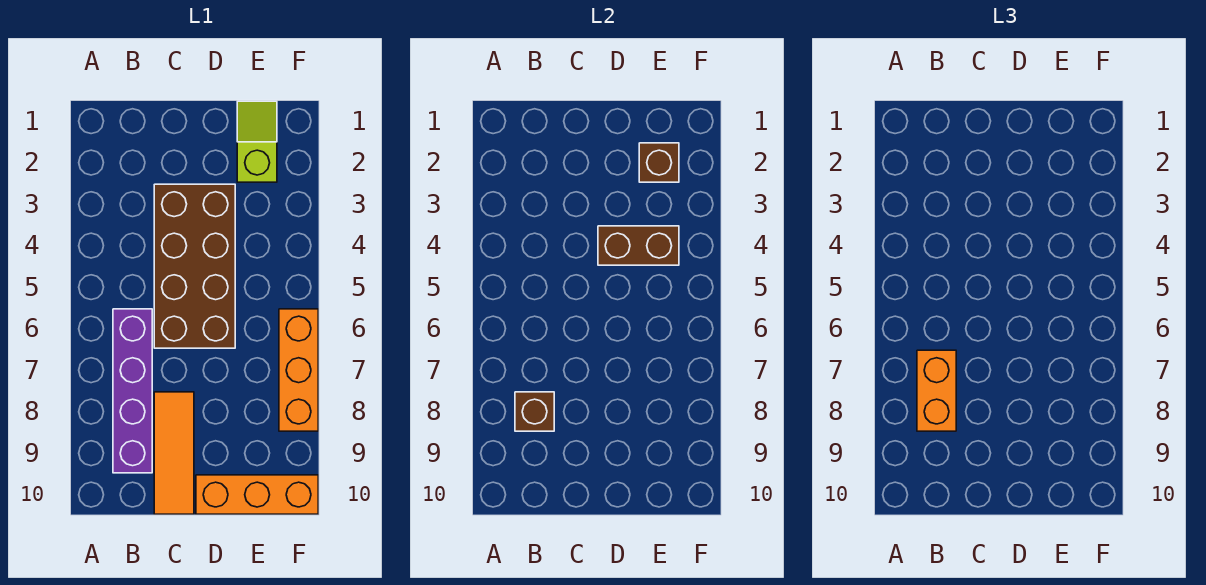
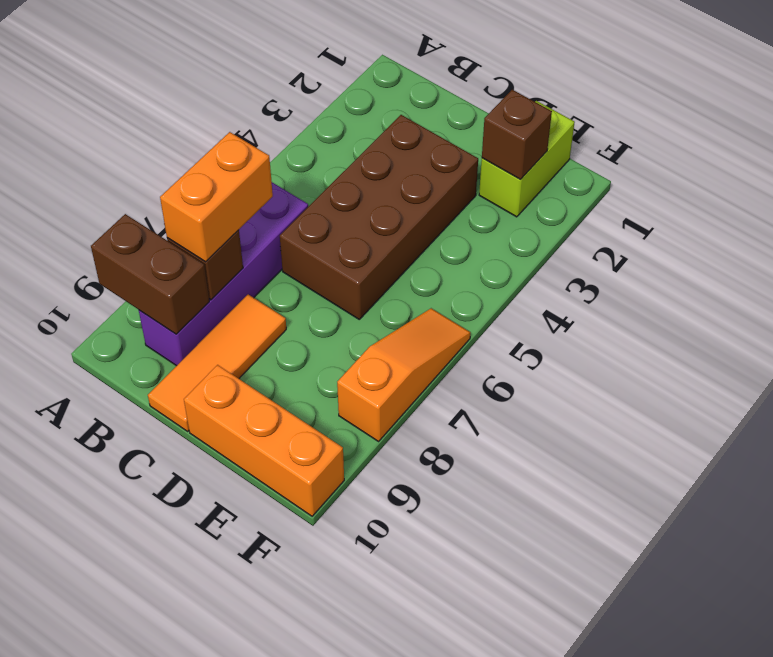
brown 1x2 brick [598,226,679,265] -> brown 1x2 brick moved to [91,214,209,334]
lime 1x2 slope [237,101,277,182] -> lime 1x2 brick [479,101,575,217]
orange 1x3 brick [279,309,318,431] -> orange 1x3 slope [337,308,471,441]

